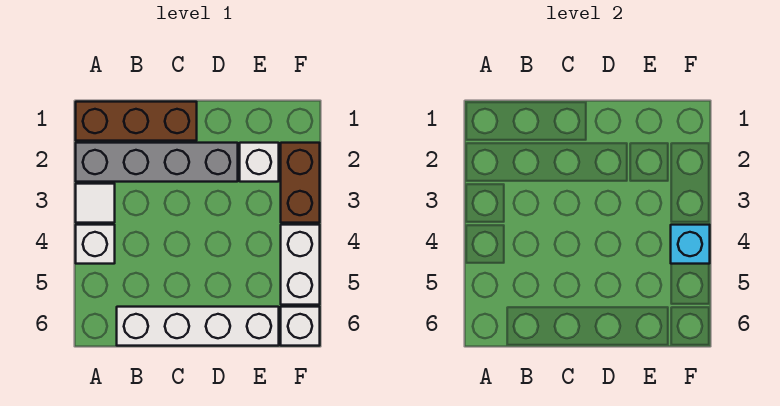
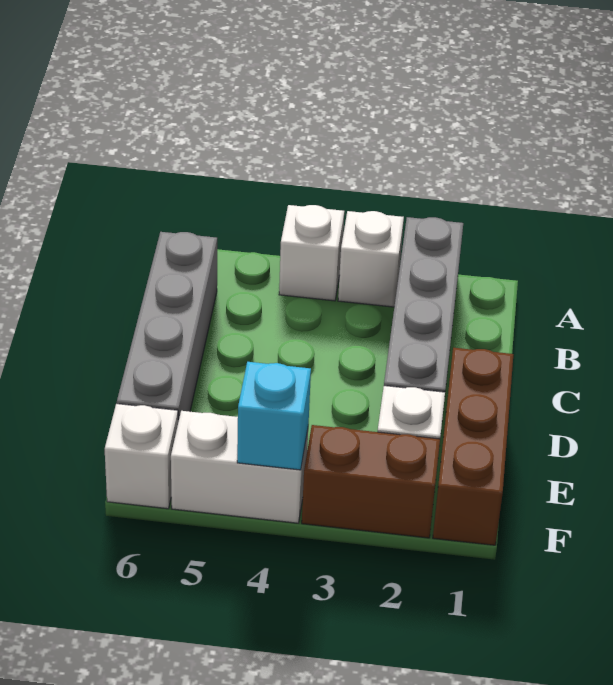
brown 1x3 brick [76,102,197,141] -> brown 1x3 brick moved to [433,348,513,545]
white 1x1 tile [76,184,115,223] -> white 1x1 brick [338,211,404,307]
white 1x4 brick [117,307,279,346] -> grey 1x4 brick [117,232,217,422]

